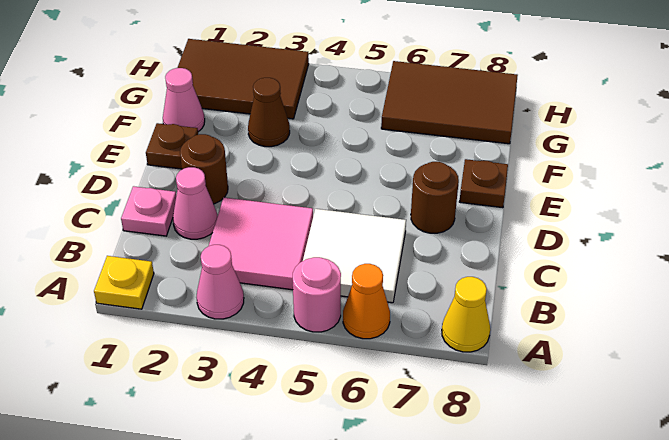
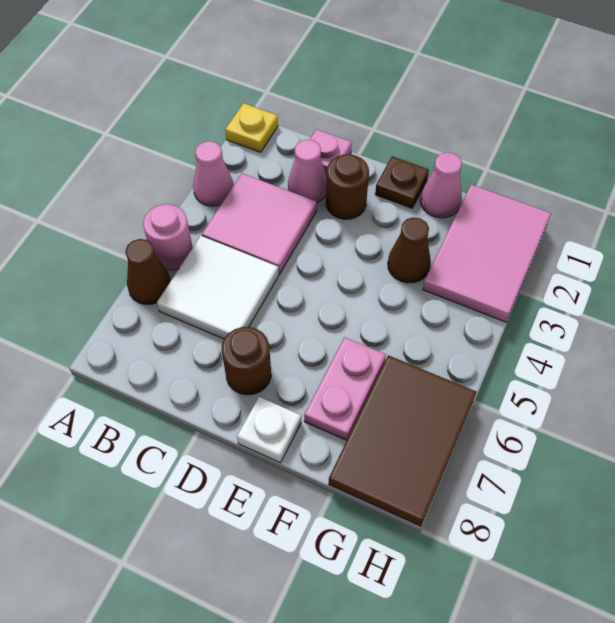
orange 1x1 cone [343,264,390,339] -> brown 1x1 cone [125,239,171,304]
yellow 1x1 cone [442,277,490,352] -> none
brown 1x1 plate [459,159,508,208] -> white 1x1 plate [237,397,301,463]
none -> pink 1x2 plate [304,337,386,440]
brown 2x3 tile [177,39,309,119] -> pink 2x3 tile [423,185,551,322]

